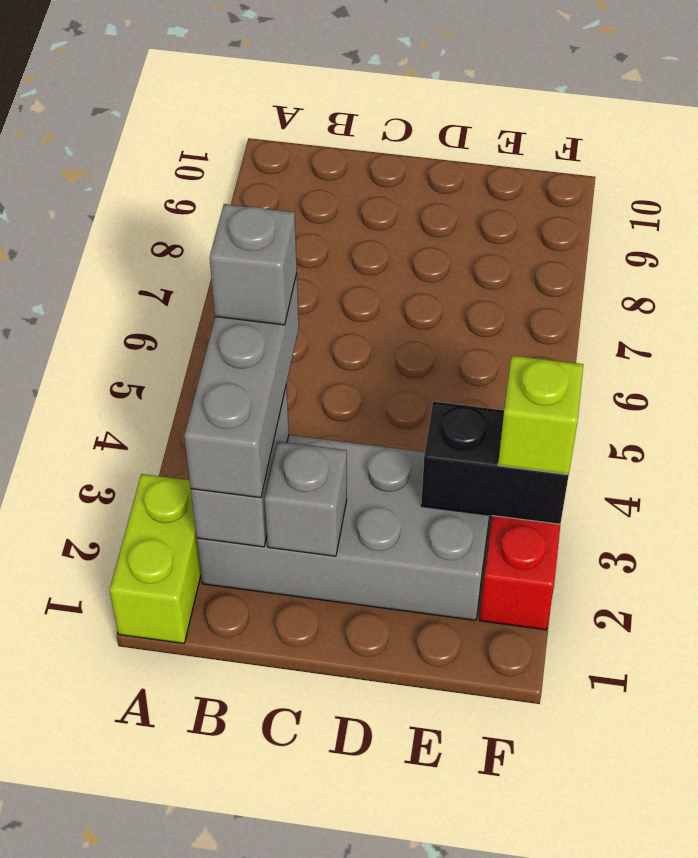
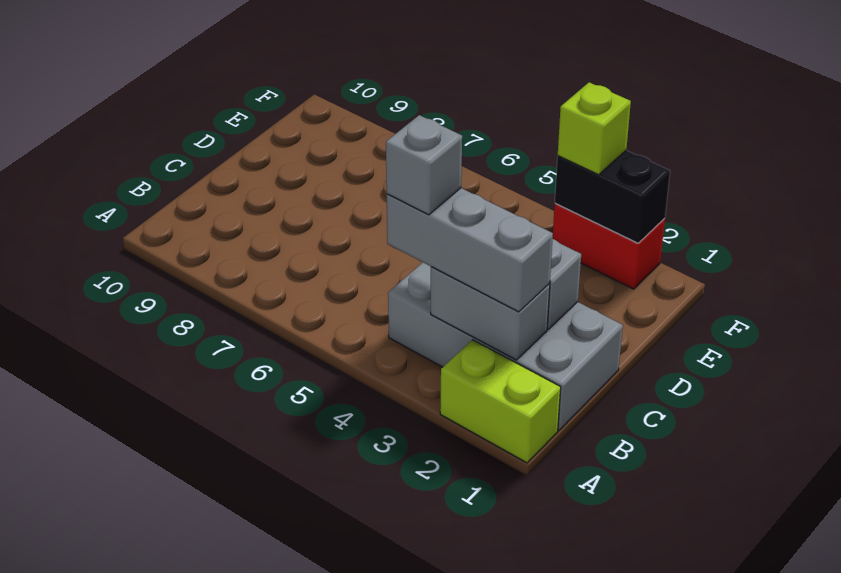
grey 2x4 brick [197,435,490,620] -> grey 2x4 brick turned to [388,262,623,430]
black 1x2 brick [421,402,569,524] -> black 1x2 brick turned to [555,150,670,243]

